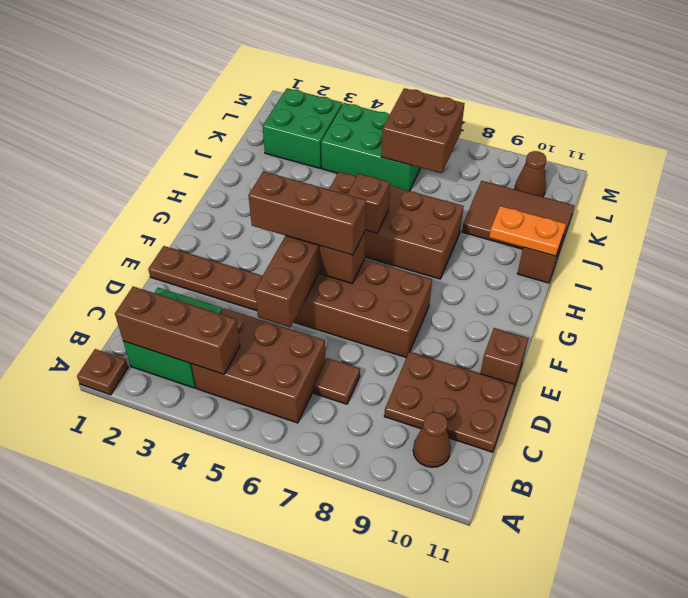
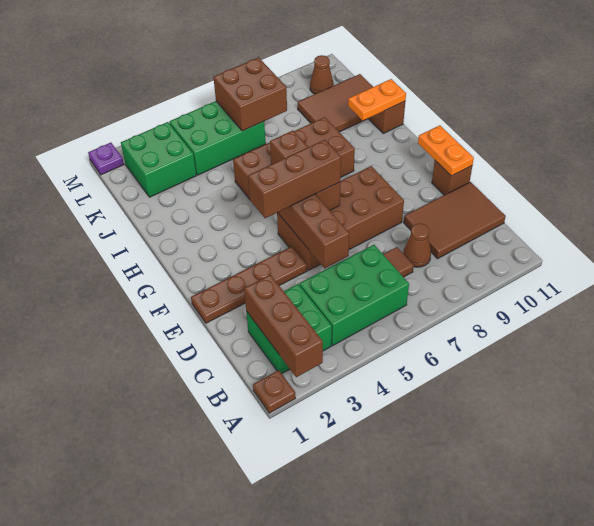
brown 1x3 brick [115,287,240,374] -> brown 1x3 brick turned to [244,275,323,377]
brown 2x3 brick [191,308,325,423] -> green 2x3 brick [299,245,409,345]
brown 1x1 cone [413,412,451,467] -> brown 1x1 cone moved to [403,223,431,267]
brown 2x3 plate [384,352,515,452] -> brown 2x3 tile [404,182,506,259]
none -> orange 1x2 plate [418,125,474,176]
none -> purple 1x1 plate [88,143,124,175]

